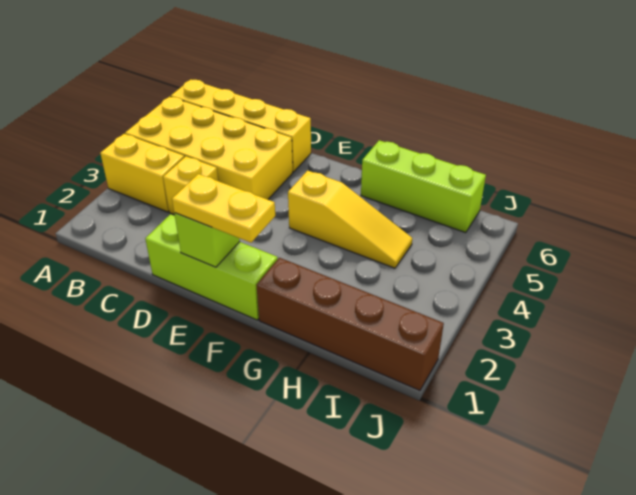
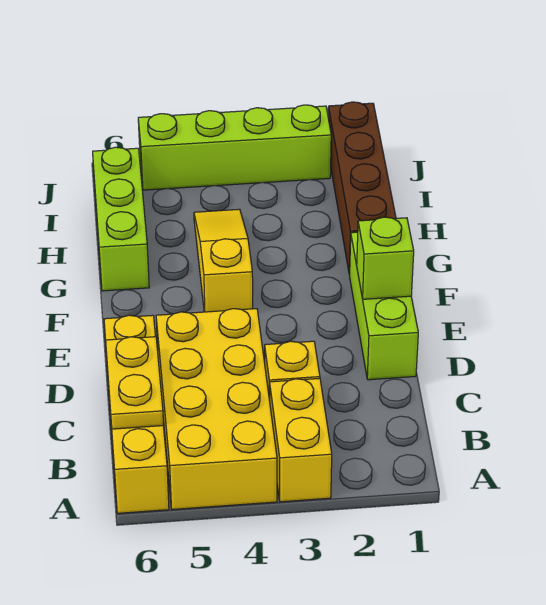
yellow 1x2 plate [172,174,275,243] -> yellow 1x2 plate moved to [106,337,164,429]
none -> lime 1x4 brick [138,105,331,190]

